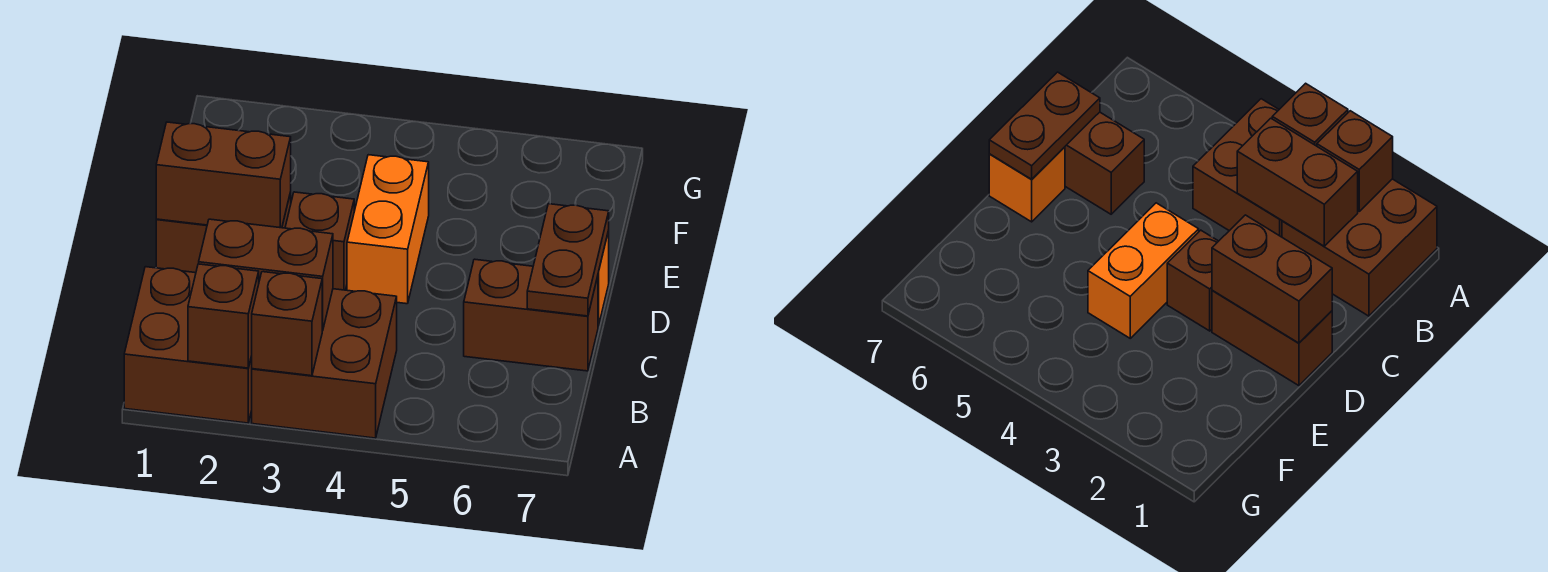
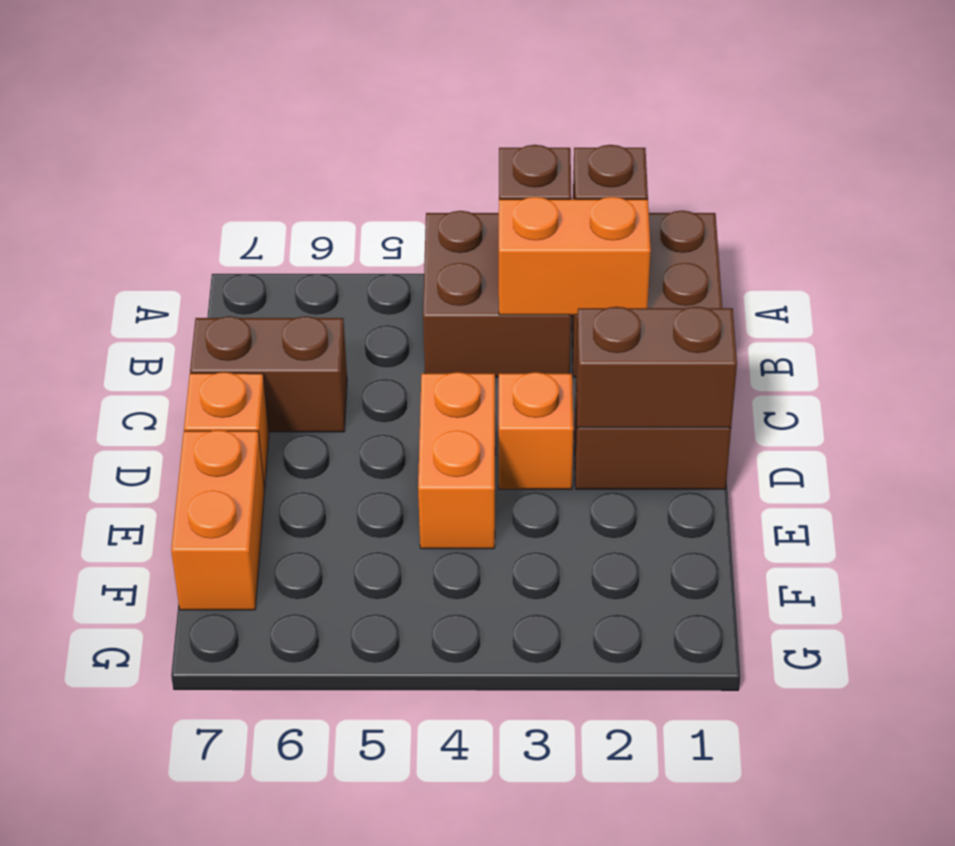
brown 1x2 brick [199,219,333,331] -> orange 1x2 brick [499,197,651,315]
brown 1x2 plate [527,204,609,316] -> none
brown 1x1 brick [285,192,354,290] -> orange 1x1 brick [499,372,574,489]
none -> orange 1x2 brick [171,430,264,610]

